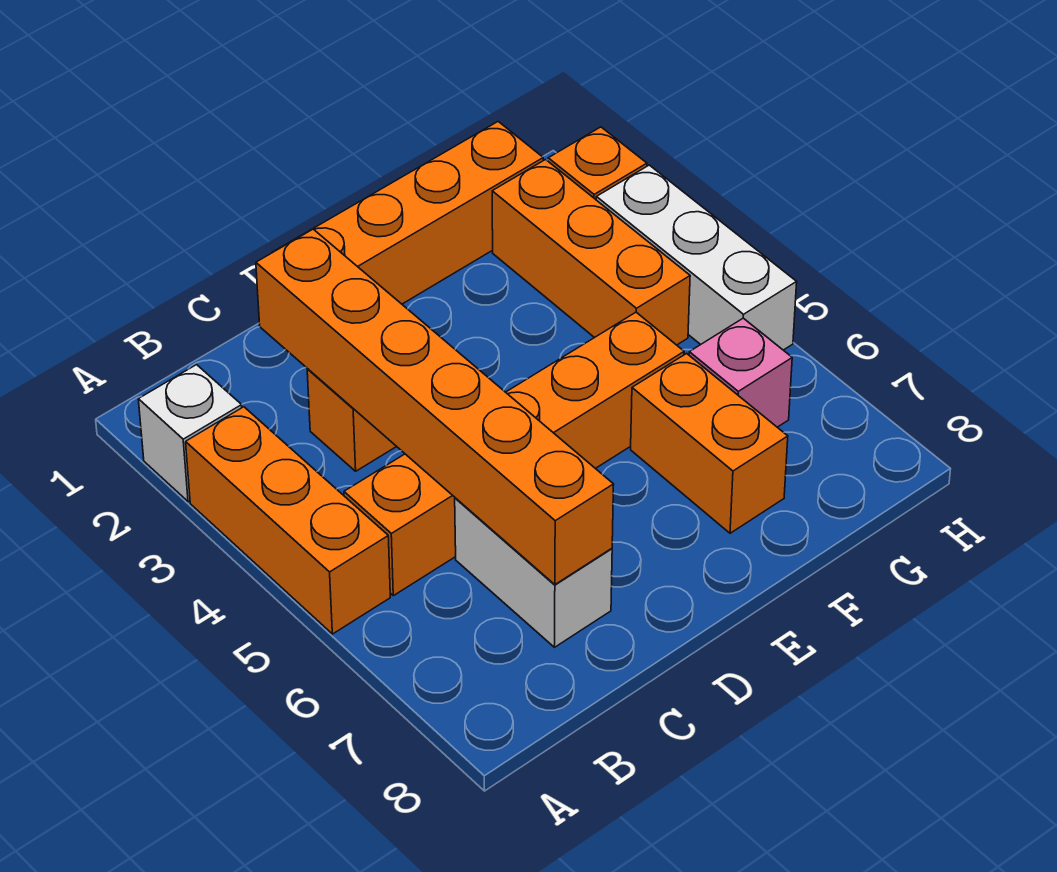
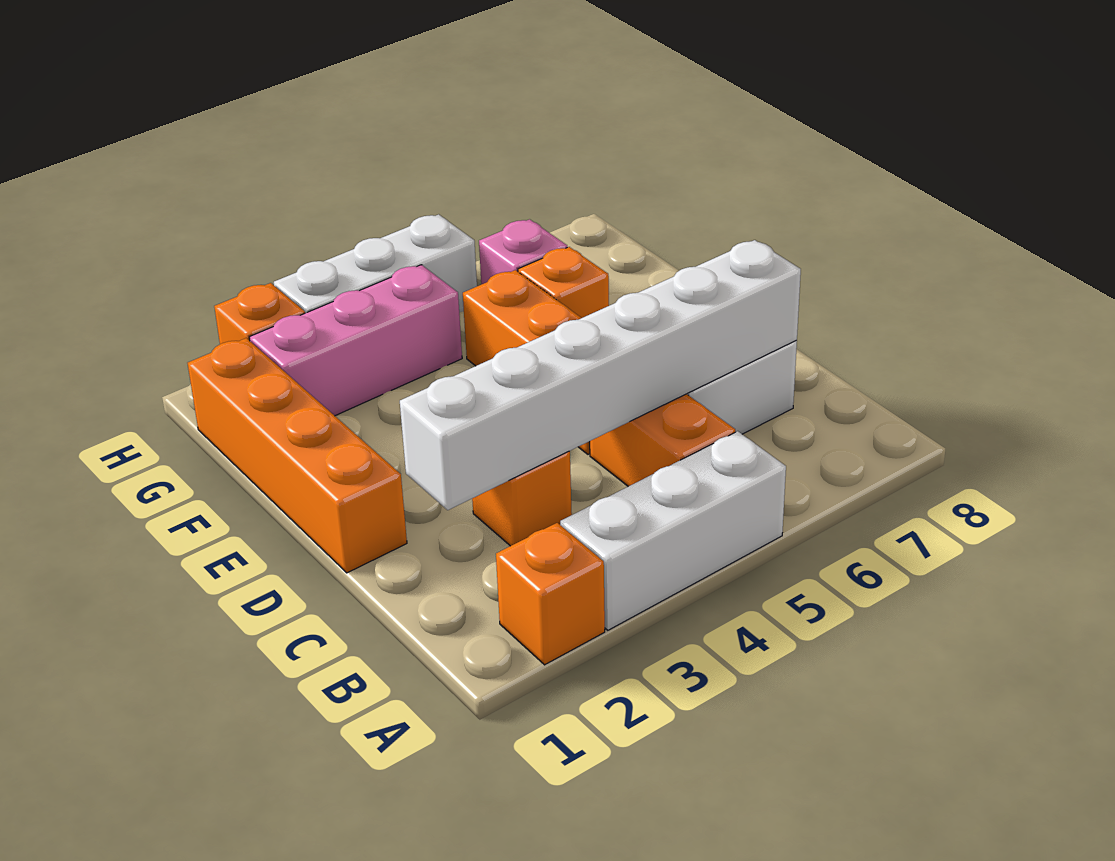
white 1x1 brick [138,365,242,502] -> orange 1x1 brick [496,523,605,665]
orange 1x3 brick [186,407,390,634] -> white 1x3 brick [560,431,786,630]
orange 1x6 brick [256,229,614,585] -> white 1x6 brick [400,240,801,510]
orange 1x2 brick [631,353,788,533] -> orange 1x1 brick [518,247,609,318]
orange 1x3 brick [492,160,690,345] -> pink 1x3 brick [249,265,462,416]

